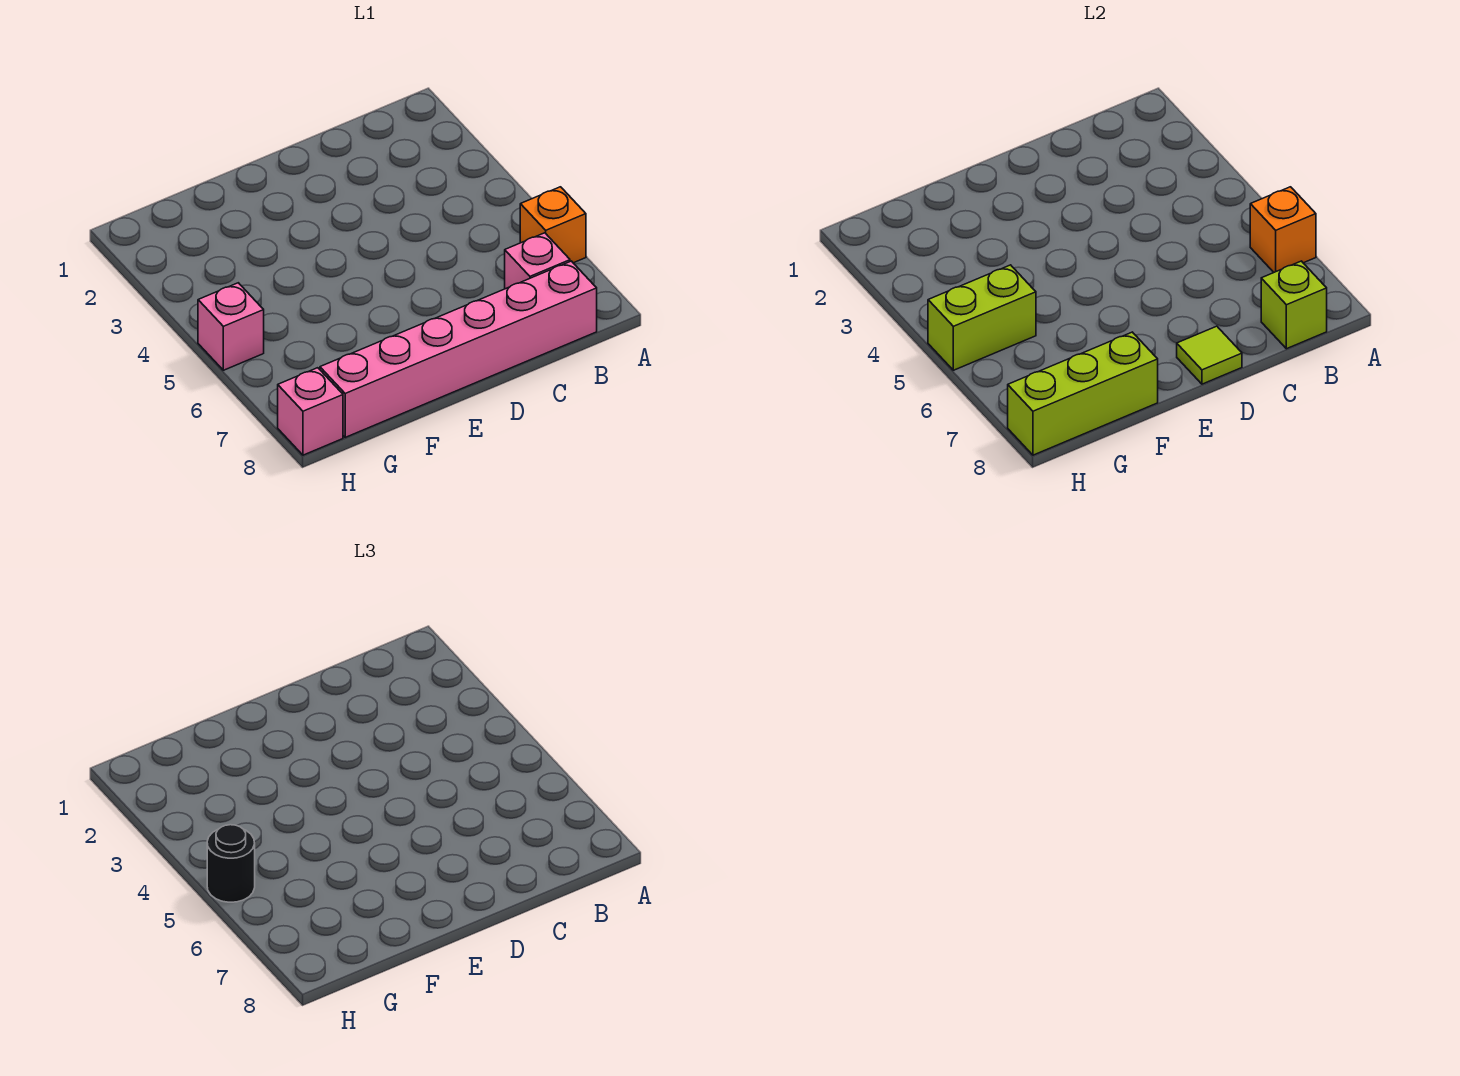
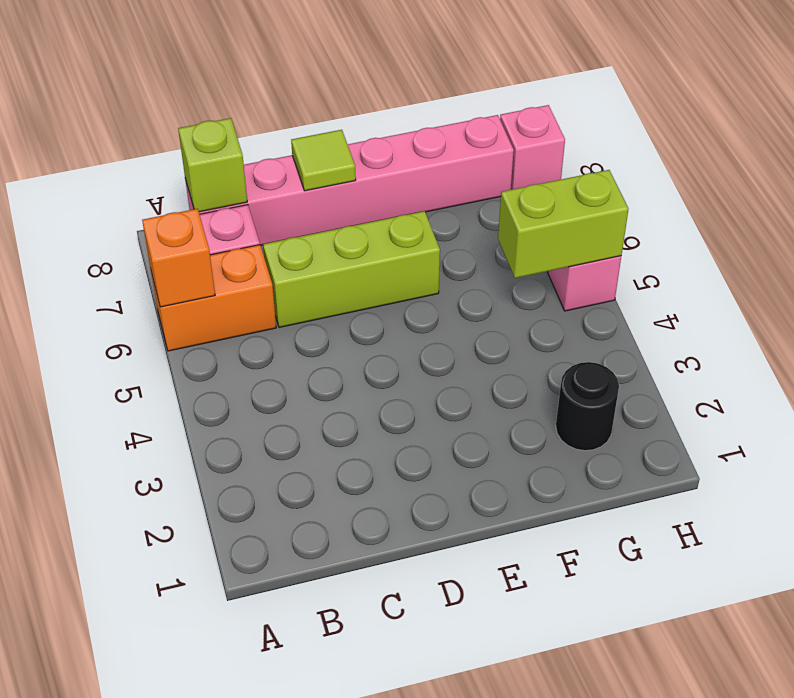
orange 1x1 brick [520,187,586,263] -> orange 1x2 brick [151,245,276,351]
lime 1x3 brick [1008,332,1158,455] -> lime 1x3 brick moved to [263,211,440,327]
black 1x1 round brick [207,825,255,902] -> black 1x1 round brick moved to [556,362,619,451]

